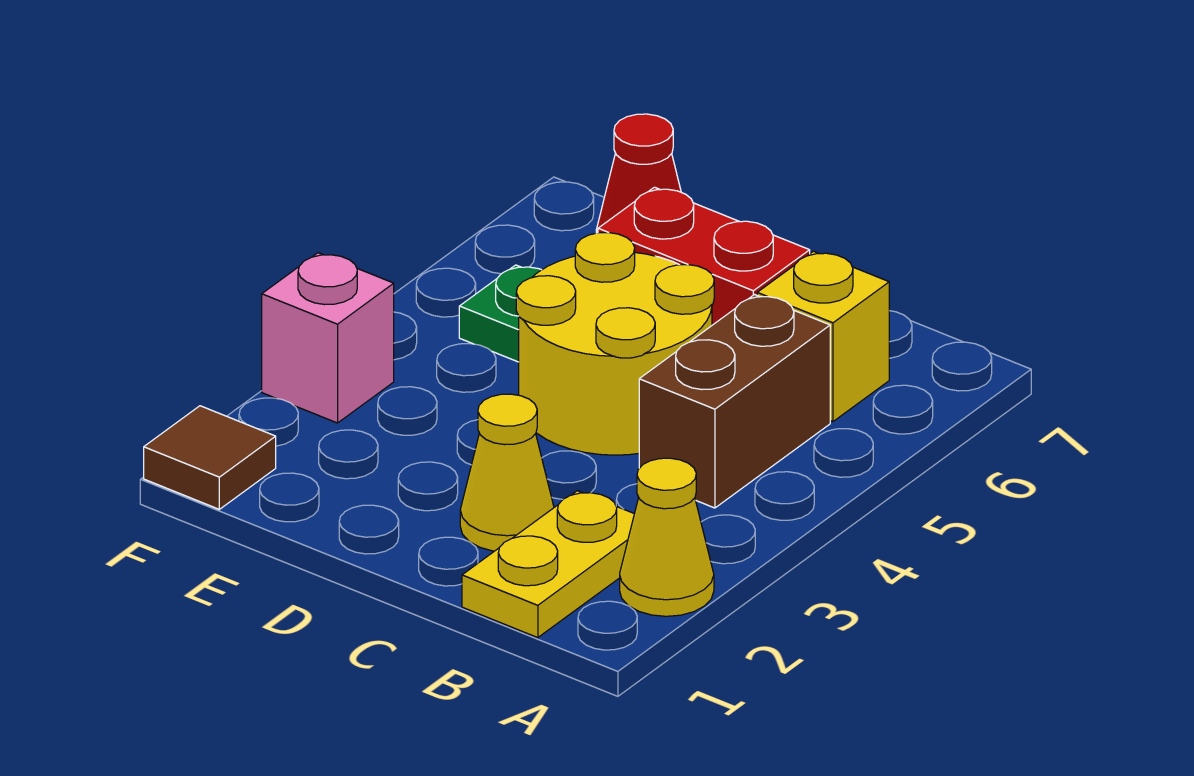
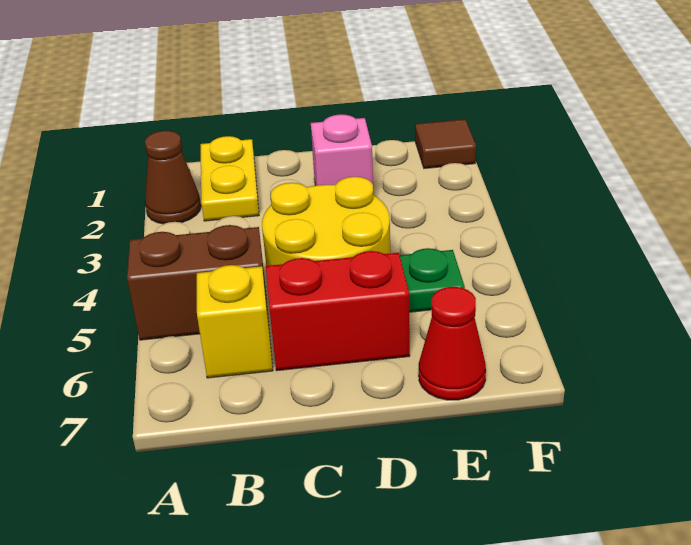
yellow 1x1 cone [620,458,714,616] -> brown 1x1 cone [145,131,201,224]
brown 1x2 brick [639,295,830,508] -> brown 1x2 brick turned to [127,225,268,340]
yellow 1x1 cone [460,394,554,551] -> none
pink 1x1 brick [262,253,394,423] -> pink 1x1 brick moved to [311,114,374,195]

